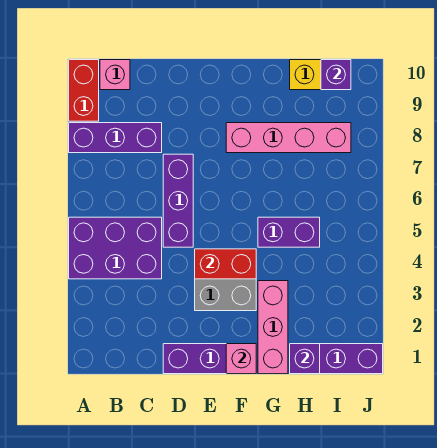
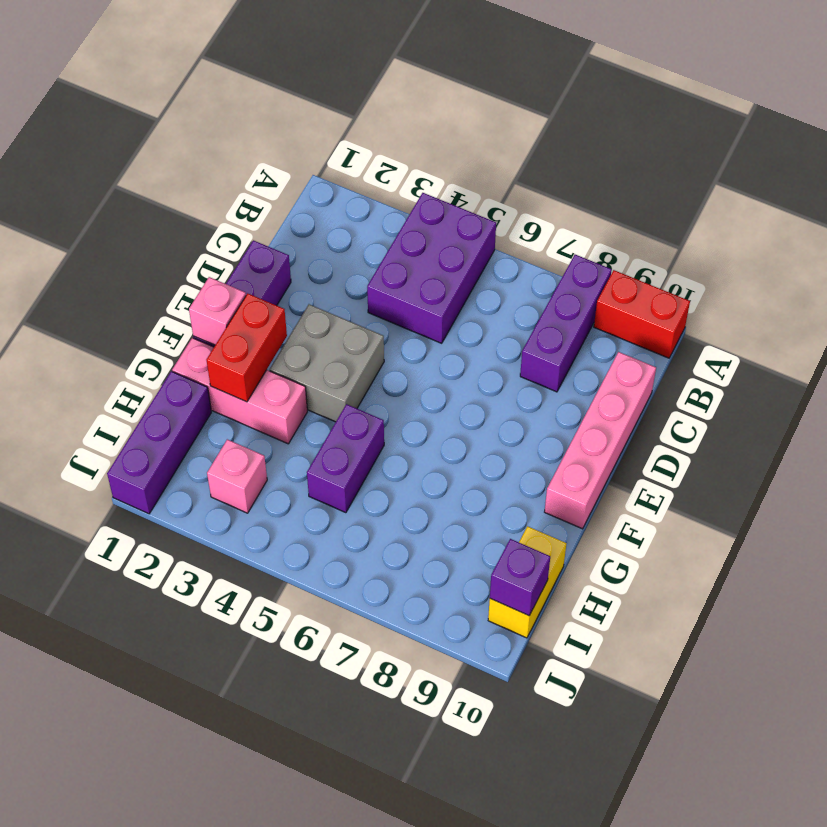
pink 1x1 brick [100,60,130,90] -> pink 1x1 brick moved to [207,439,267,513]
purple 1x3 brick [163,154,193,247] -> none
red 1x2 brick [195,249,256,279] -> red 1x2 brick moved to [207,293,287,402]
pink 1x4 brick [226,123,351,153] -> pink 1x4 brick moved to [545,352,656,529]
purple 1x1 brick [290,344,320,374] -> none

